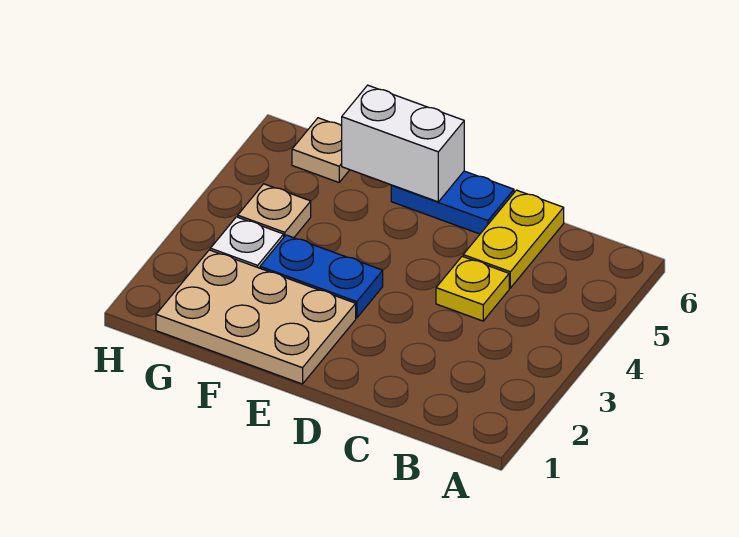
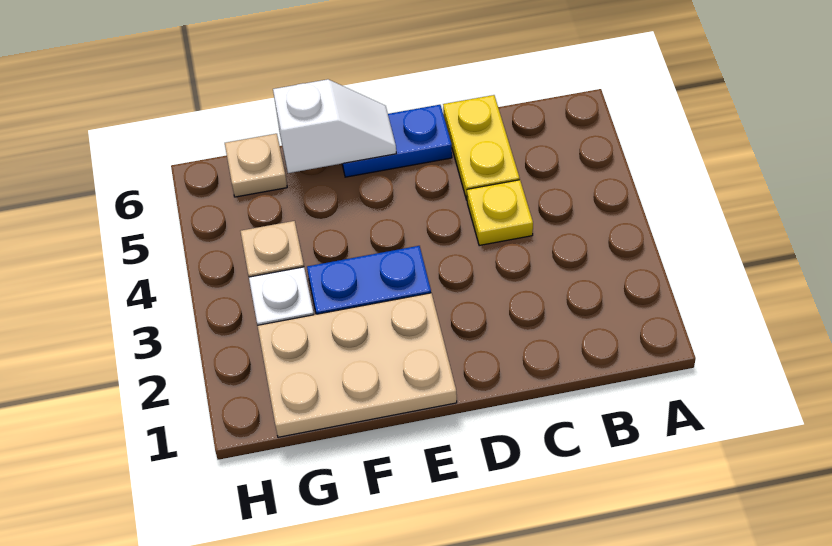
white 1x2 brick [342,85,464,202] -> white 1x2 slope [273,79,396,173]

